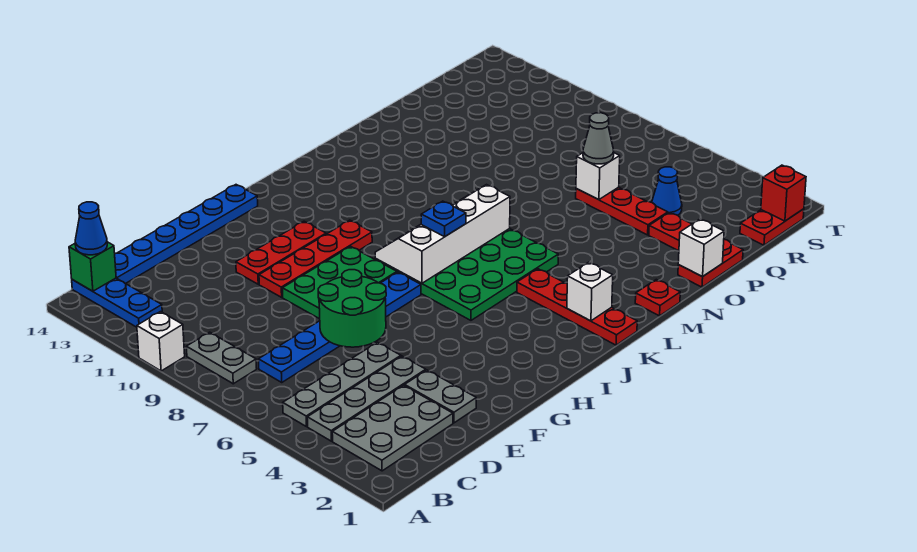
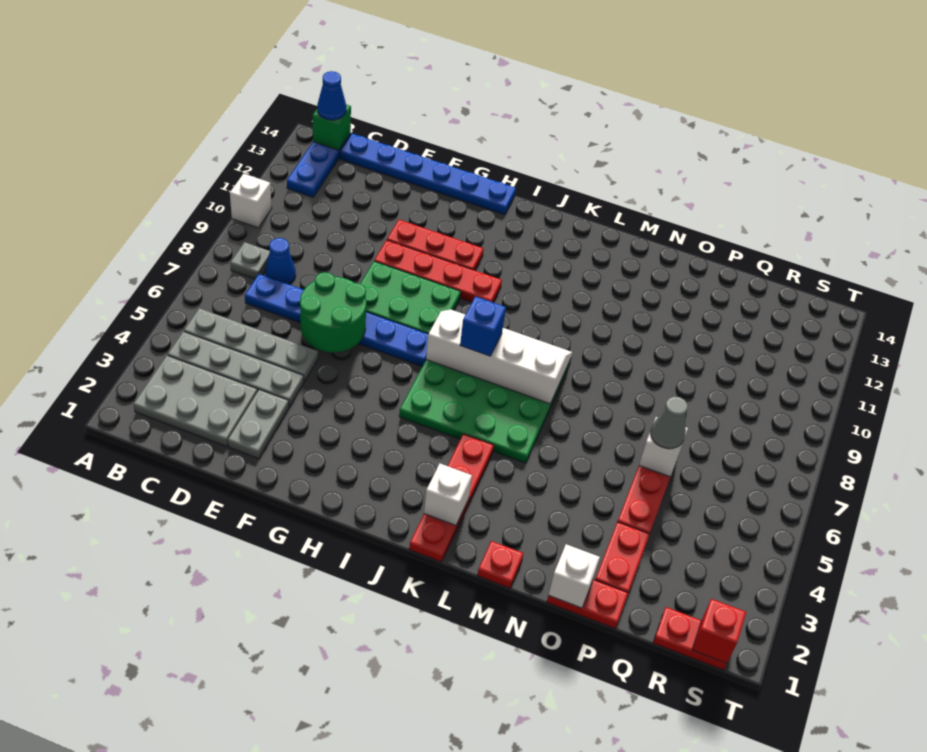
grey 1x2 plate [186,332,257,384] -> grey 1x1 plate [230,242,270,279]
blue 1x1 plate [421,201,466,237] -> blue 1x1 brick [460,296,506,356]
blue 1x1 cone [652,167,682,215] -> blue 1x1 cone moved to [265,238,296,285]

